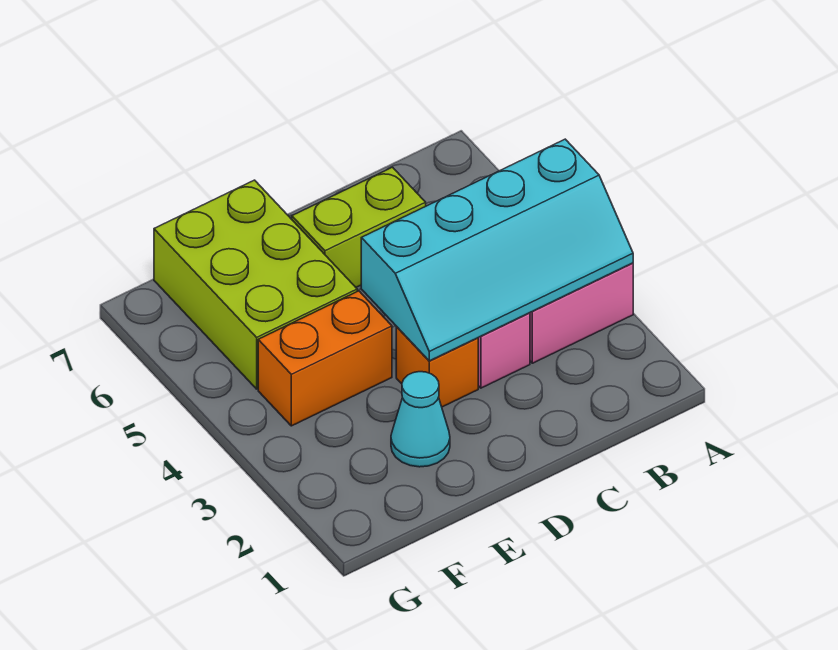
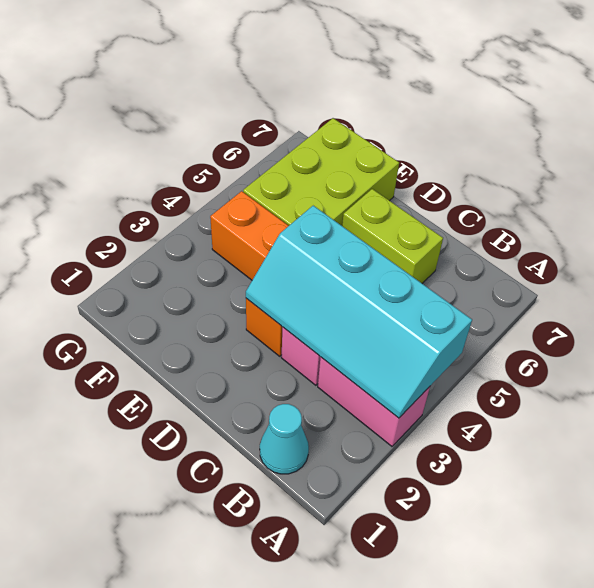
cyan 1x1 cone [391,372,450,467] -> cyan 1x1 cone moved to [260,404,309,474]

